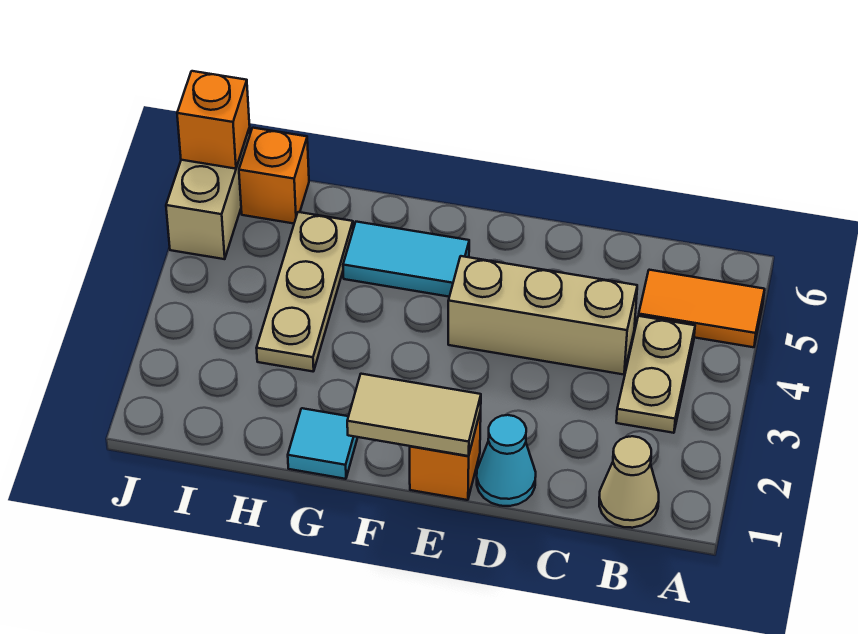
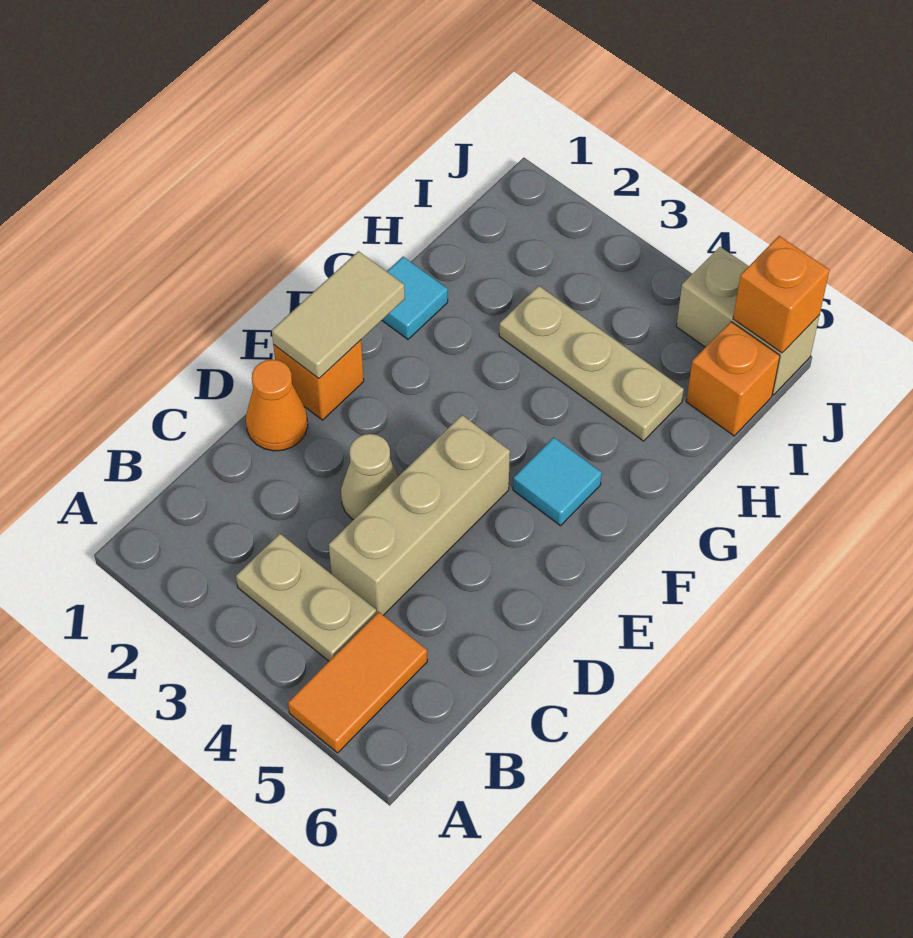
tan 1x1 cone [599,436,659,528] -> tan 1x1 cone moved to [341,434,398,520]
cyan 1x1 cone [477,415,536,506] -> orange 1x1 cone [246,359,308,451]
cyan 1x2 tile [343,222,469,297] -> cyan 1x1 tile [513,437,602,526]

